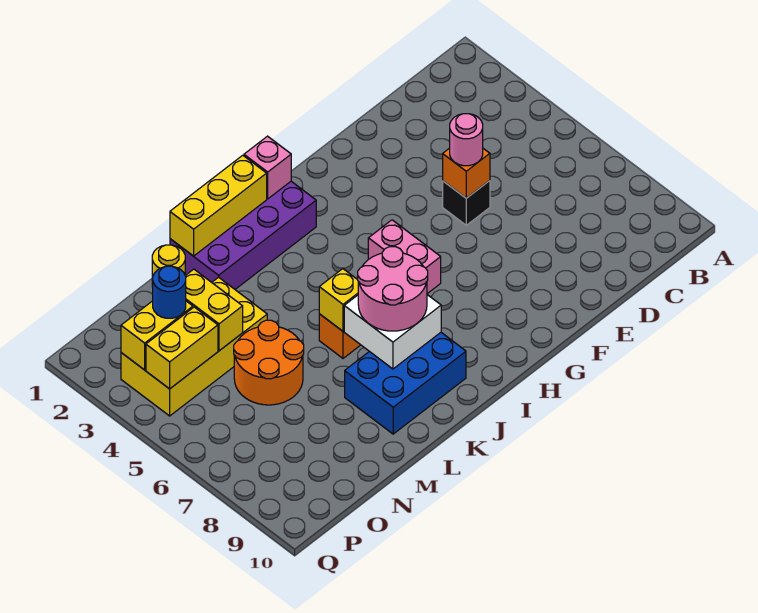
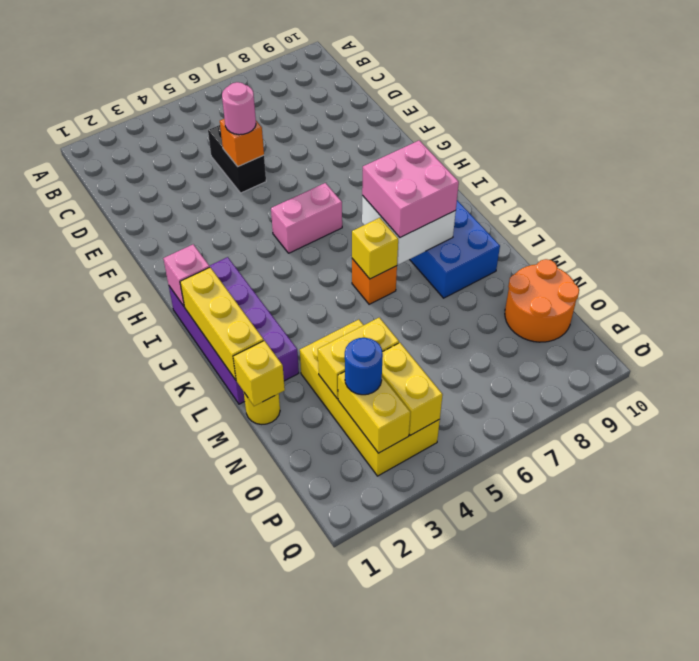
black 1x1 brick [443,181,490,225] -> black 1x2 brick [208,125,266,193]
pink 2x2 round brick [357,247,428,331] -> pink 2x2 brick [362,140,459,237]
none -> yellow 1x1 brick [233,341,285,406]
orange 2x2 round brick [234,320,304,405] -> orange 2x2 round brick moved to [505,259,579,342]

